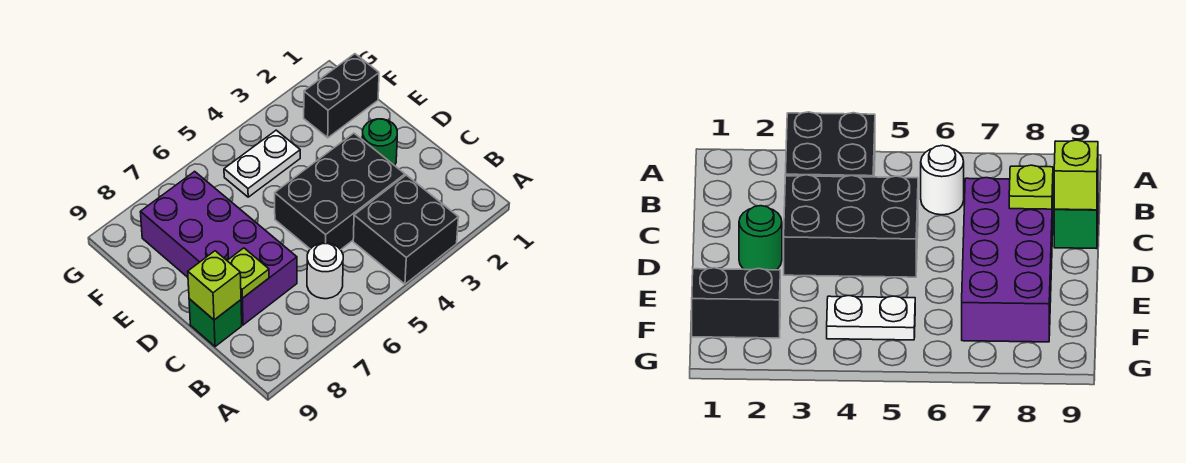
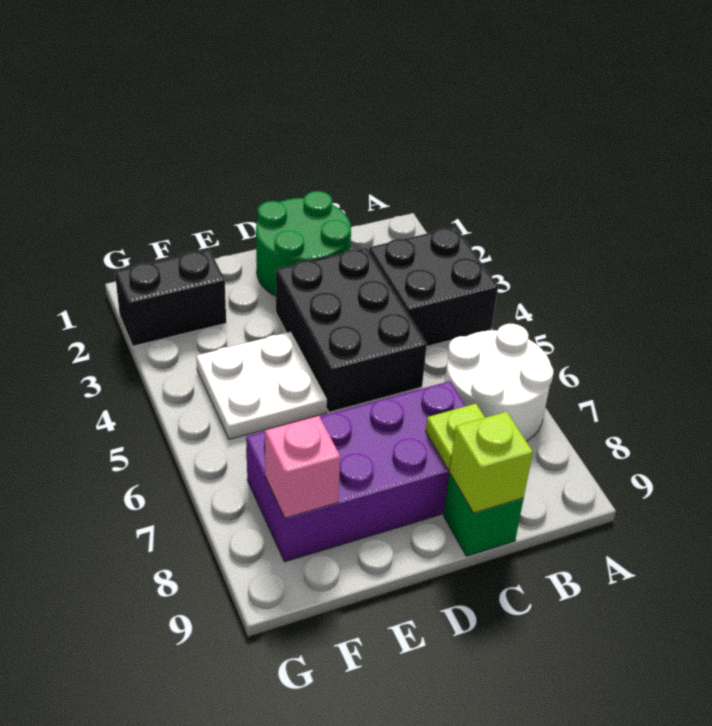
white 1x1 round brick [307,243,343,299] -> white 2x2 round brick [445,324,554,441]
green 1x1 round brick [362,119,397,166] -> green 2x2 round brick [256,191,351,296]
black 1x2 brick [304,54,379,138] -> black 1x2 brick turned to [115,250,226,346]
white 1x2 plate [224,130,300,197] -> white 2x2 plate [196,332,327,439]
none -> pink 1x1 brick [265,416,340,518]

